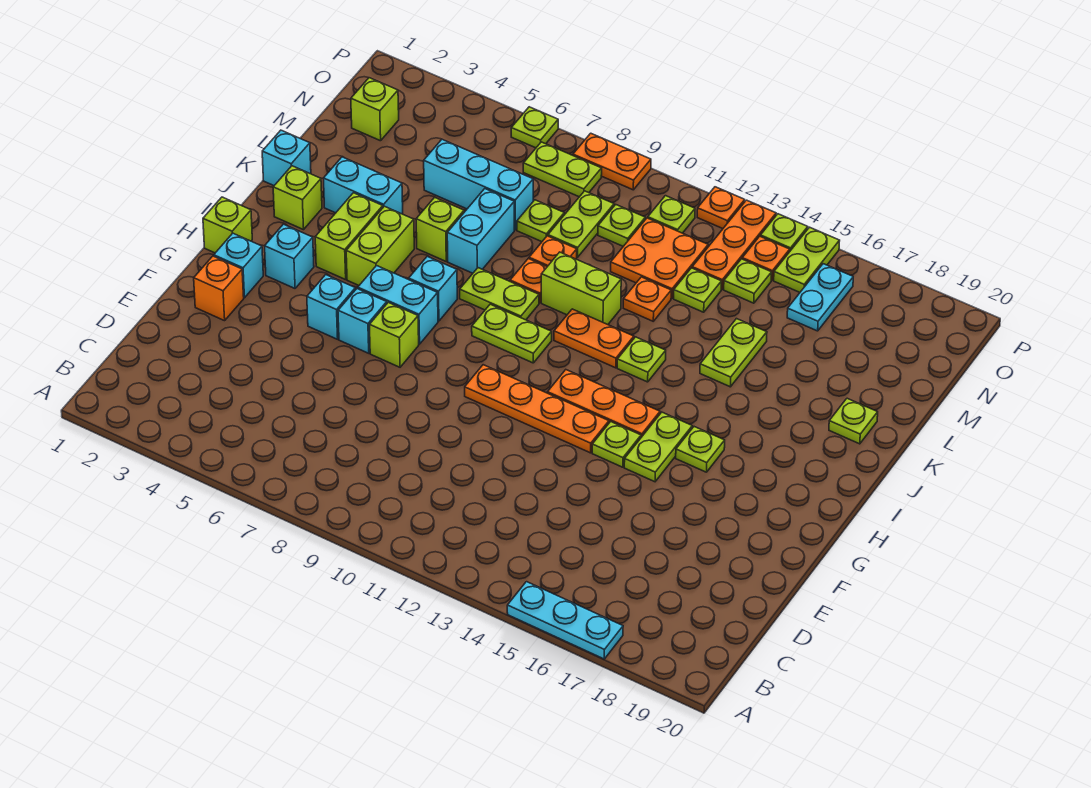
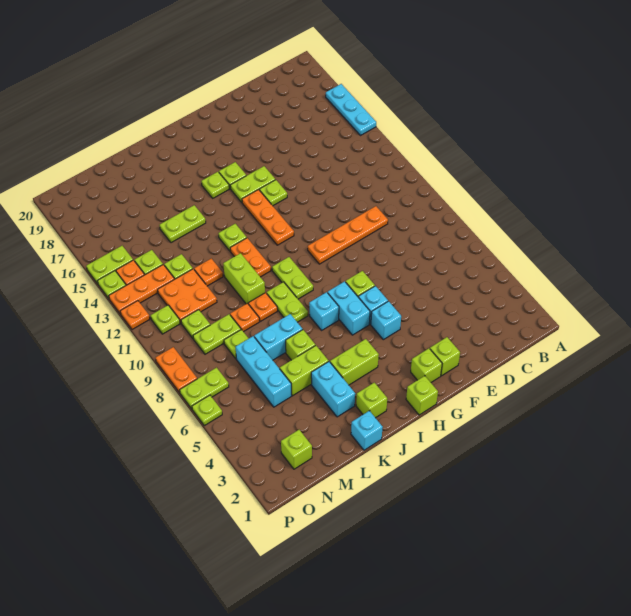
orange 1x1 brick [194,256,244,321] -> lime 1x1 brick [430,337,460,376]
cyan 1x1 brick [214,233,263,298] -> lime 1x1 brick [411,349,442,382]
orange 1x4 plate [465,365,609,453] -> orange 1x4 plate turned to [308,206,388,264]
cyan 1x1 brick [265,224,314,288] -> none
lime 1x2 brick [346,206,414,285] -> lime 1x2 brick moved to [280,345,329,396]
lime 1x1 plate [829,398,878,444] -> lime 1x1 plate moved to [201,172,229,198]
cyan 1x2 plate [787,264,853,331] -> none
lime 1x2 plate [523,142,602,197] -> lime 1x2 plate turned to [180,368,229,409]

